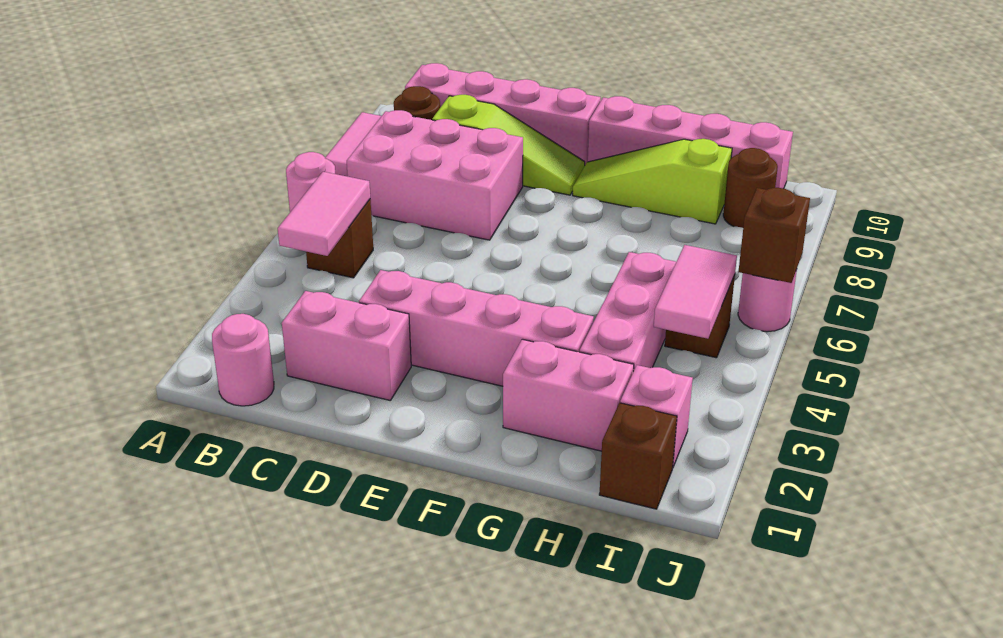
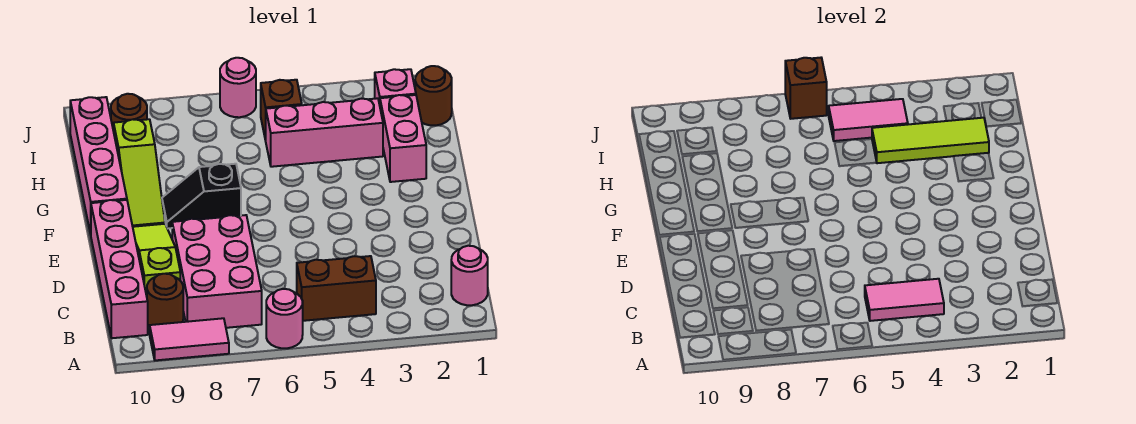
brown 1x1 brick [306,199,373,278] -> brown 1x2 brick [297,256,376,321]
pink 1x2 brick [282,291,411,401] -> none
pink 1x4 brick [359,270,594,386] -> none
none -> black 1x2 slope [162,164,241,229]
none -> lime 1x3 tile [872,118,989,163]
brown 1x1 brick [599,403,677,509] -> brown 1x1 round brick [415,66,452,125]

